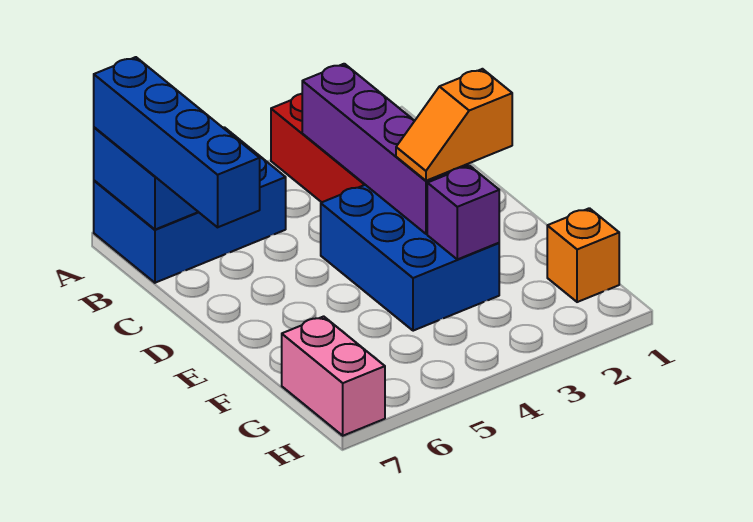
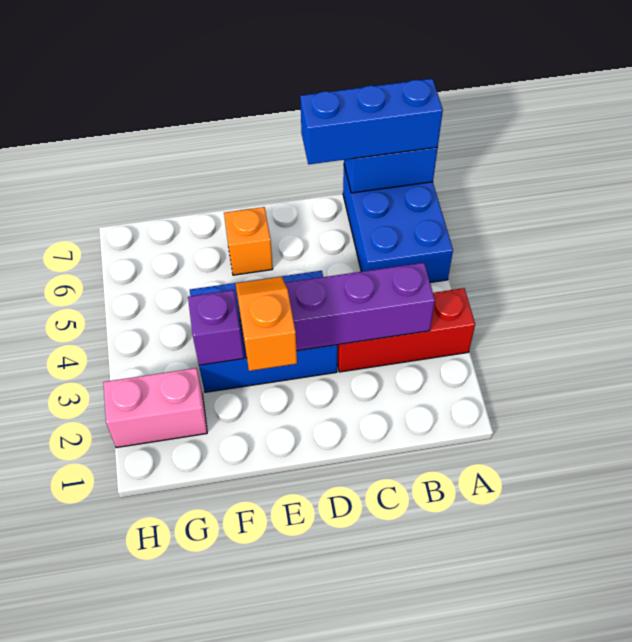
blue 1x4 brick [94,57,260,227] -> blue 1x3 brick [300,79,443,164]
orange 1x1 brick [547,208,619,302] -> orange 1x1 brick moved to [224,207,273,275]
pink 1x2 brick [282,316,385,436] -> pink 1x2 brick moved to [103,368,207,448]

